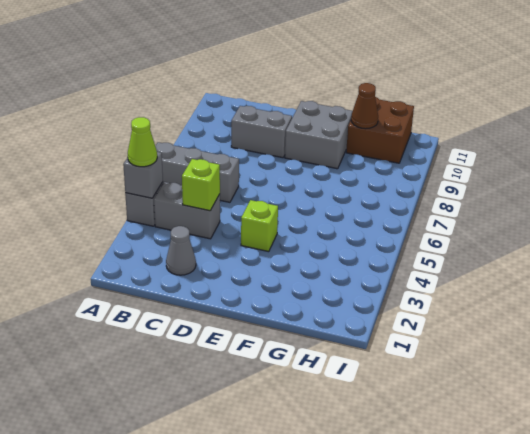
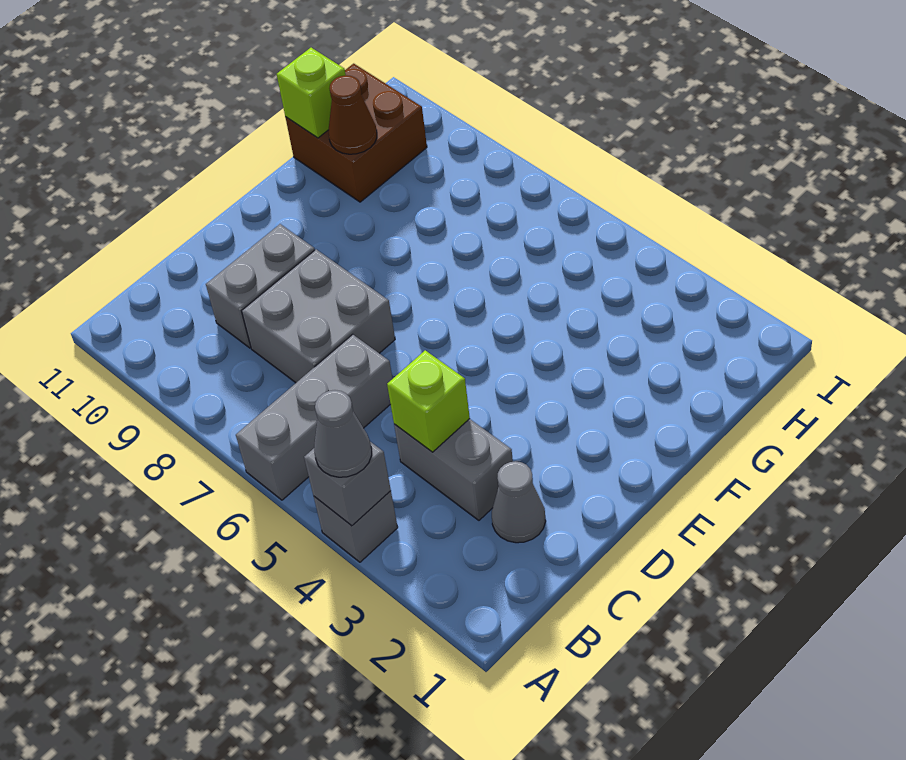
lime 1x1 cone [128,117,157,167] -> grey 1x1 cone [314,390,372,477]
grey 1x2 brick [154,182,220,239] -> grey 1x2 brick turned to [394,419,513,520]
lime 1x1 brick [241,200,278,252] -> lime 1x1 brick moved to [277,48,346,138]
grey 2x2 brick [285,101,353,169] -> grey 2x2 brick moved to [242,249,395,383]

